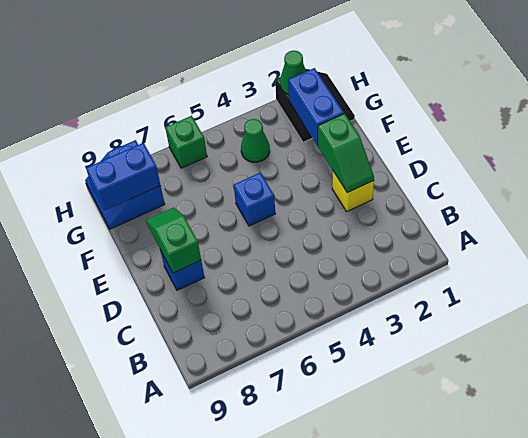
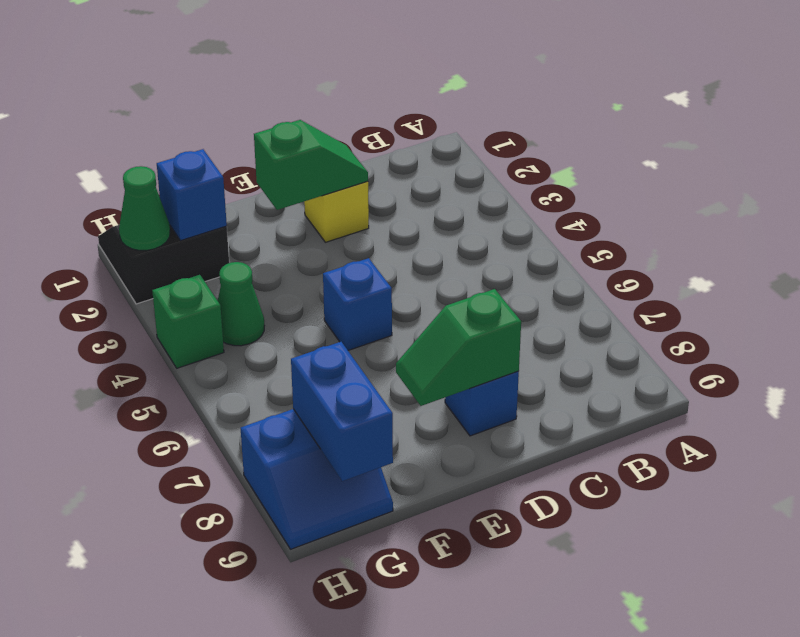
blue 1x2 brick [288,68,344,145] -> blue 1x1 brick [157,149,227,241]
green 1x1 brick [165,116,207,168] -> green 1x1 brick moved to [152,275,224,368]

